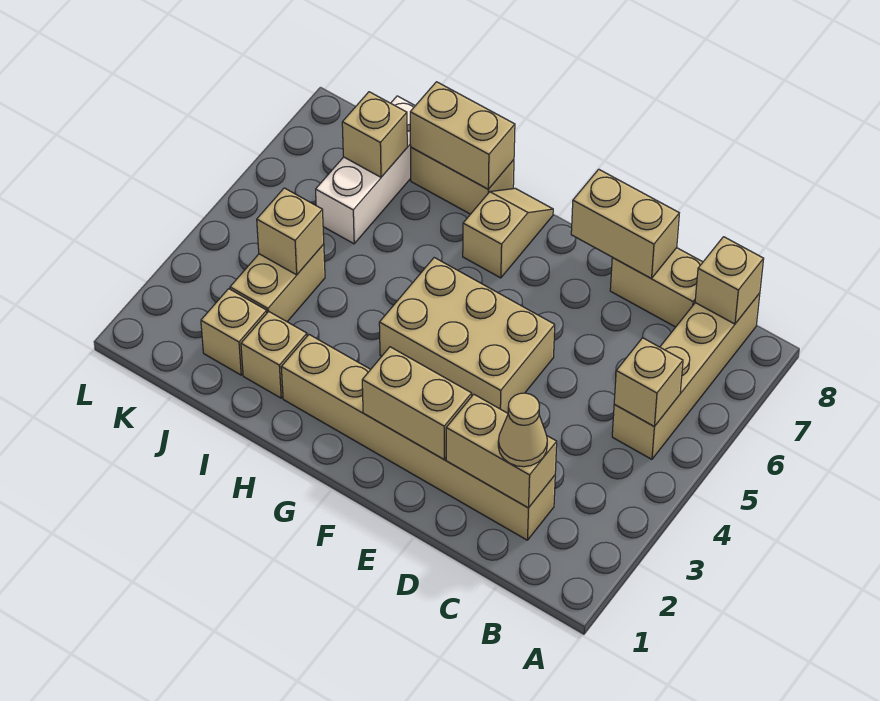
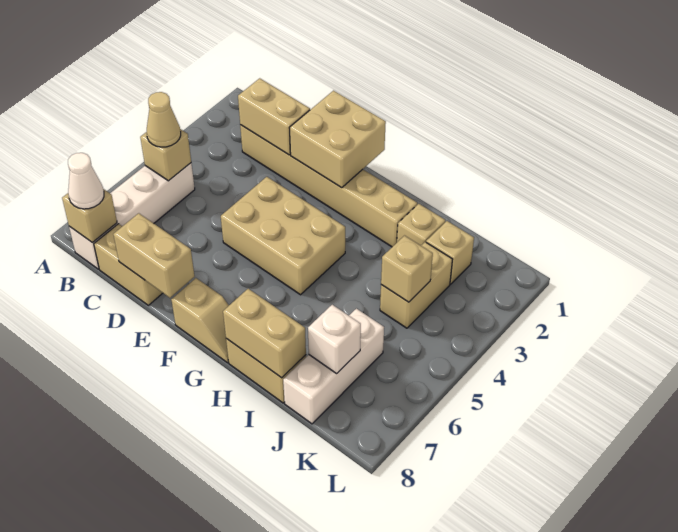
tan 1x4 brick [612,293,760,459] -> white 1x4 brick [69,163,195,269]
none -> white 1x1 cone [68,153,104,209]
tan 1x1 cone [498,393,547,467] -> tan 1x1 cone moved to [147,92,181,147]
tan 1x2 brick [362,347,472,459] -> tan 2x2 brick [290,91,386,188]
tan 1x2 slope [463,188,553,278] -> tan 1x2 slope turned to [171,278,229,363]
tan 1x1 brick [342,92,407,177] -> white 1x1 brick [308,305,361,373]

